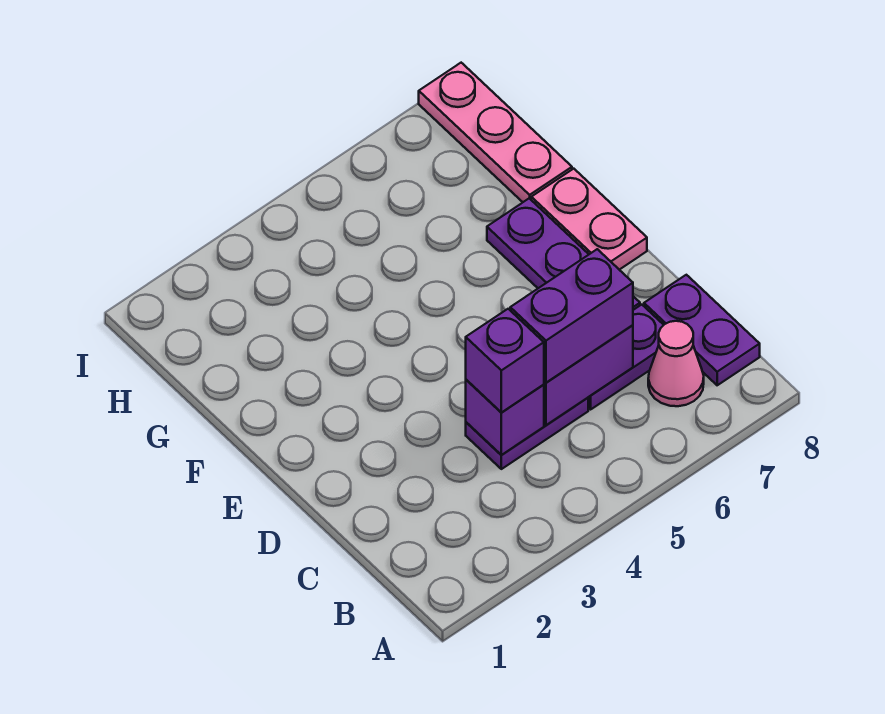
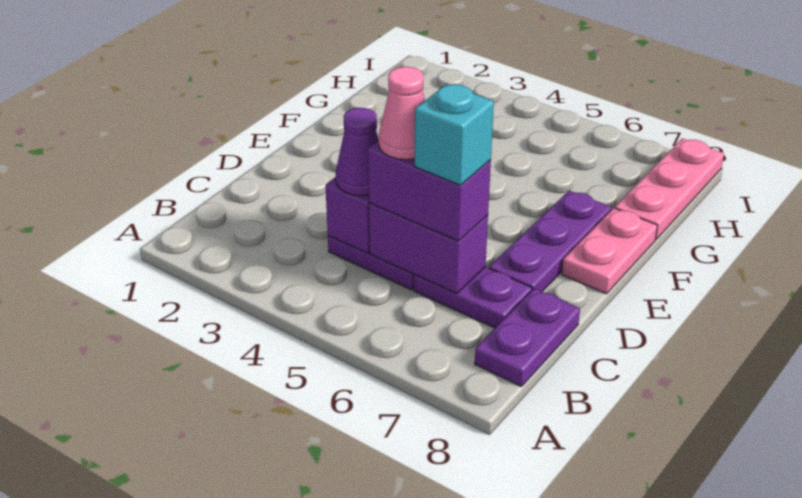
pink 1x1 cone [648,321,704,406] -> pink 1x1 cone moved to [379,67,425,160]
purple 1x1 brick [466,309,544,412] -> purple 1x1 cone [336,108,379,196]
none -> cyan 1x1 brick [415,84,494,185]

